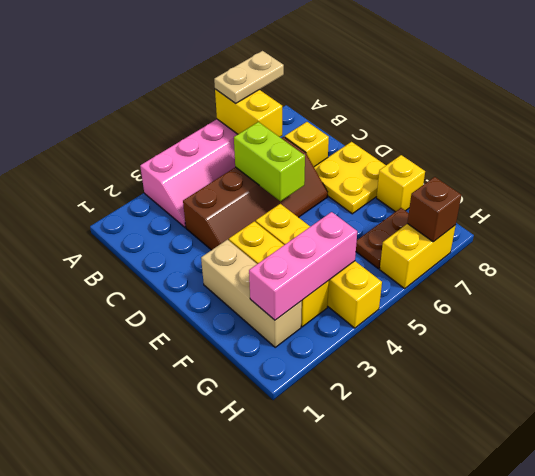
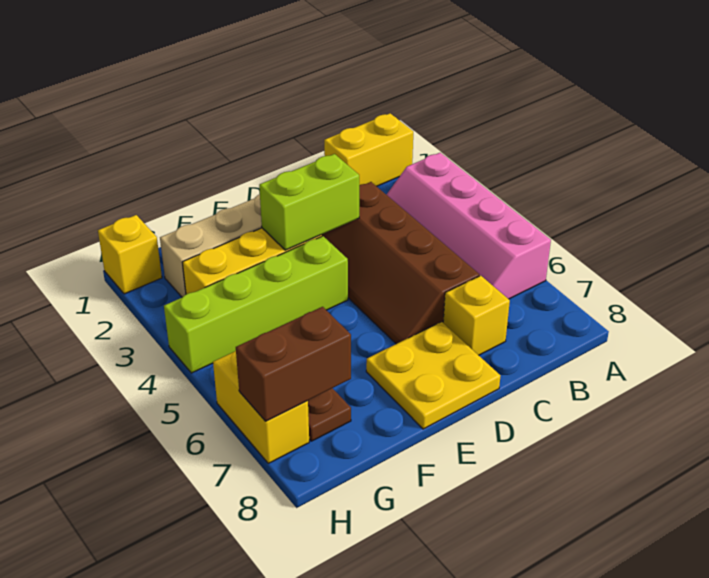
yellow 1x2 brick [215,89,282,137] -> yellow 1x2 brick moved to [324,113,413,186]
tan 1x2 plate [214,51,284,103] -> none
lime 1x2 brick [234,122,305,201] -> lime 1x2 brick moved to [259,154,359,250]
yellow 1x4 brick [256,204,382,328] -> lime 1x4 brick [164,236,348,373]
yellow 1x1 brick [377,155,425,212] -> yellow 1x1 brick moved to [98,215,162,294]
pink 1x3 brick [249,212,357,320] -> none
brown 1x1 brick [407,177,461,242] -> brown 1x2 brick [236,307,351,421]

